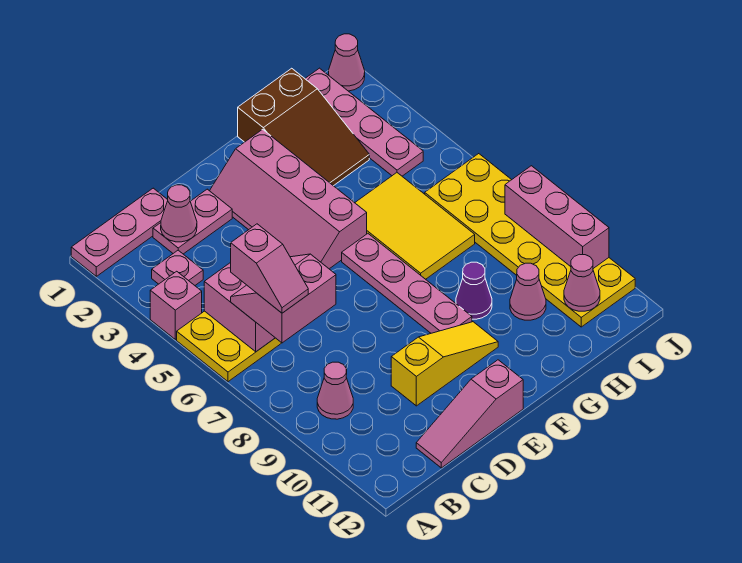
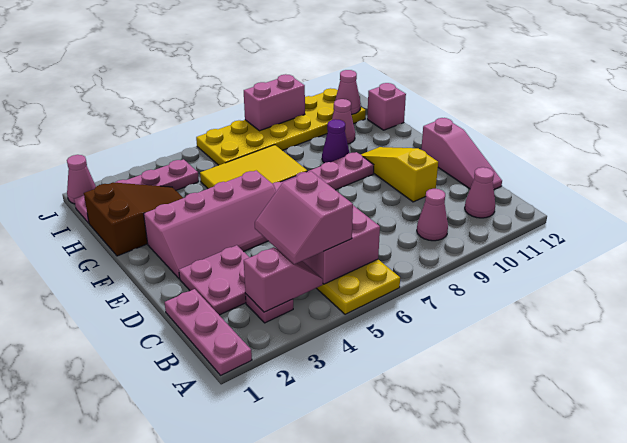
pink 1x1 brick [150,271,202,339] -> pink 1x1 brick moved to [367,83,406,130]
pink 2x2 slope [231,254,336,343] -> pink 2x2 slope moved to [255,171,353,264]
pink 1x2 slope [231,224,308,313] -> pink 1x2 slope moved to [244,247,323,312]
pink 1x2 plate [153,189,232,254] -> pink 2x2 plate [179,245,250,315]
pink 1x1 cone [161,185,197,242] -> pink 1x1 cone moved to [465,167,495,218]
pink 1x3 brick [505,166,609,269] -> pink 1x2 brick [244,74,305,131]

